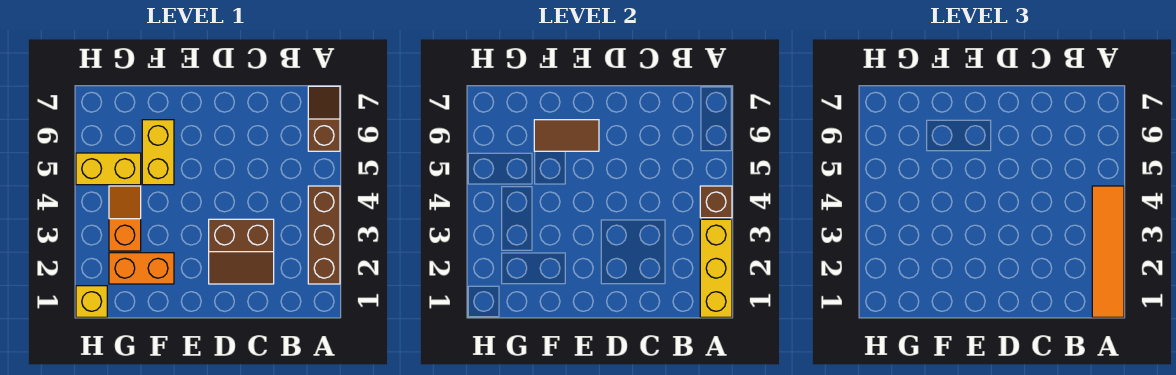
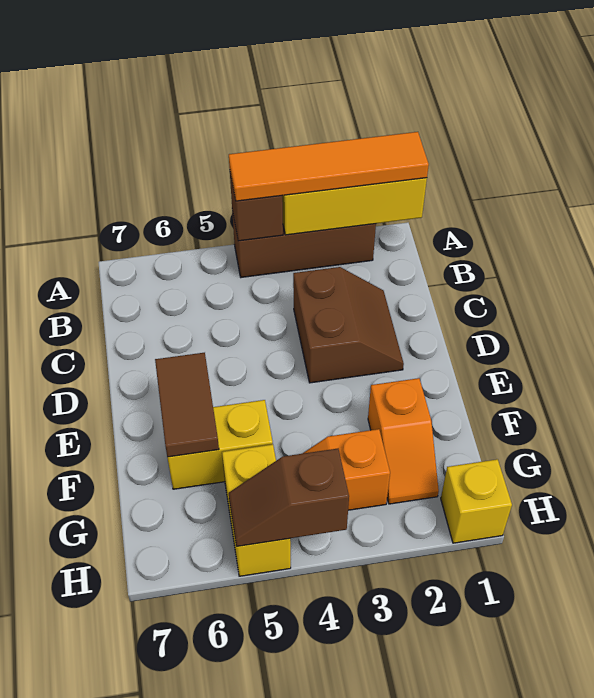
brown 1x2 slope [308,86,340,151] -> brown 1x2 slope moved to [229,449,349,546]
orange 1x2 brick [109,253,174,284] -> orange 1x2 slope [368,378,439,504]

